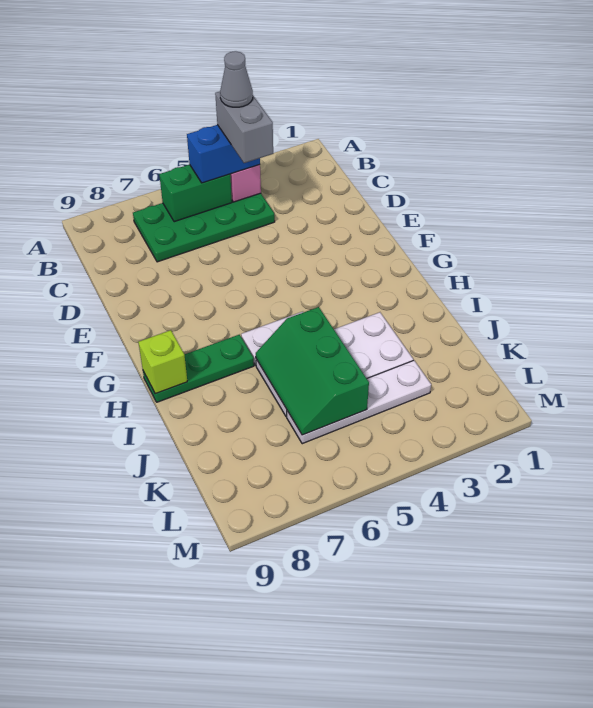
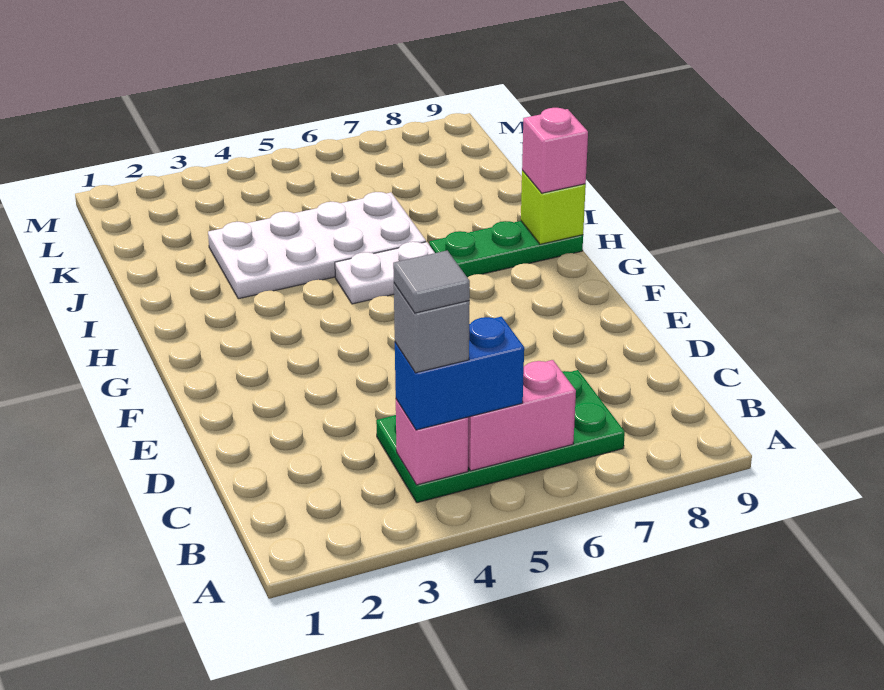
grey 1x2 brick [215,92,273,163] -> grey 1x1 brick [394,283,470,373]
grey 1x1 cone [220,51,253,107] -> grey 1x1 tile [393,251,470,313]
green 1x2 brick [159,165,232,222] -> pink 1x2 brick [468,360,576,471]
none -> pink 1x1 brick [522,108,588,193]
green 2x3 slope [256,307,369,435] -> none
white 1x4 plate [287,360,431,444] -> none

